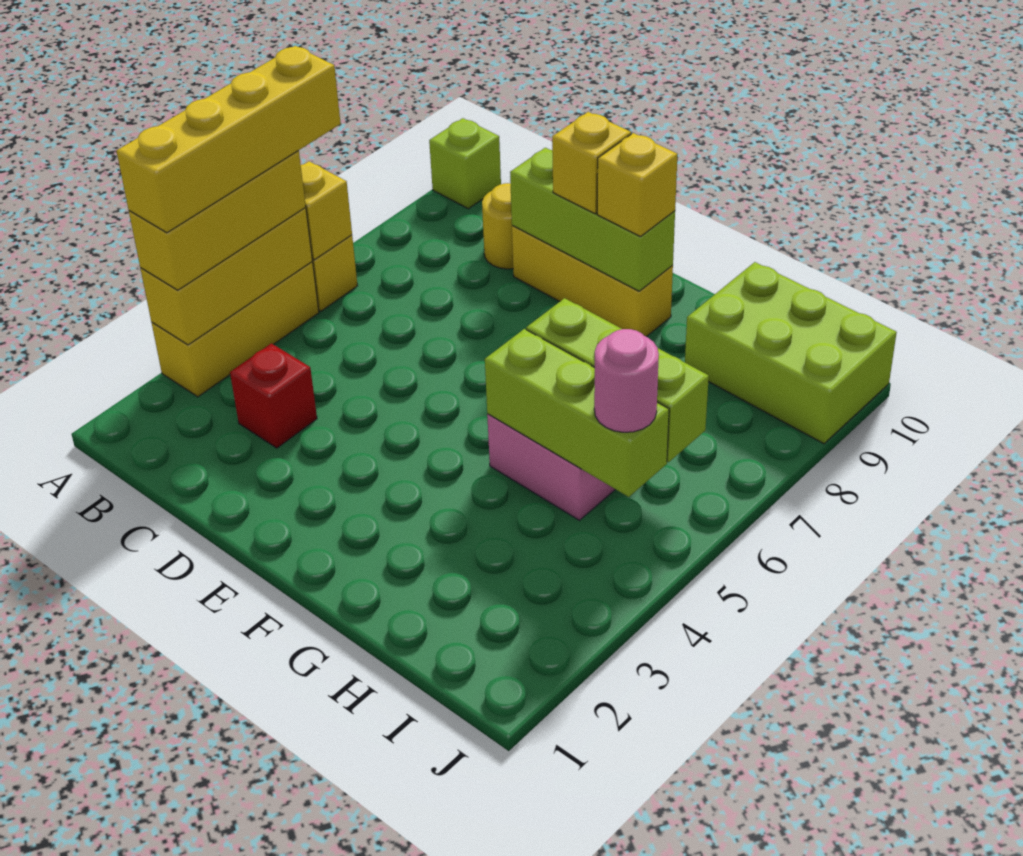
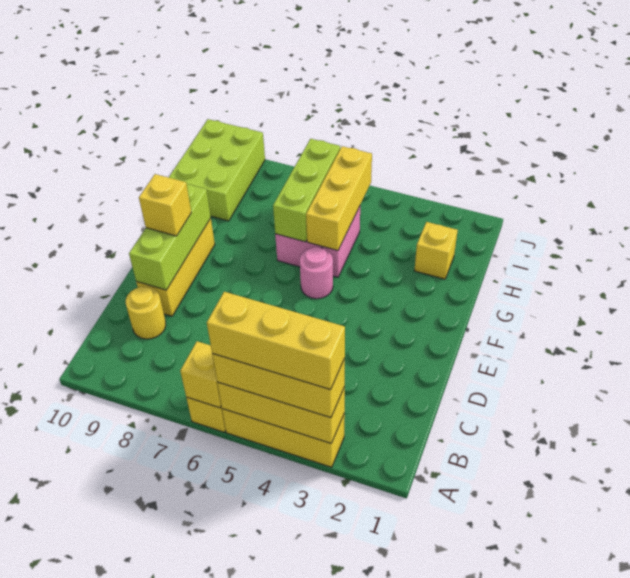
yellow 1x4 brick [117,46,341,233] -> yellow 1x3 brick [207,292,345,390]
lime 1x1 brick [429,118,501,209] -> none
red 1x1 brick [230,343,317,448] -> none
yellow 1x1 brick [597,133,678,237] -> yellow 1x1 brick moved to [414,222,458,279]
lime 1x3 brick [485,329,669,497] -> yellow 1x3 brick [306,146,372,251]
pink 1x1 round brick [594,329,659,432] -> pink 1x1 round brick moved to [300,247,333,299]

